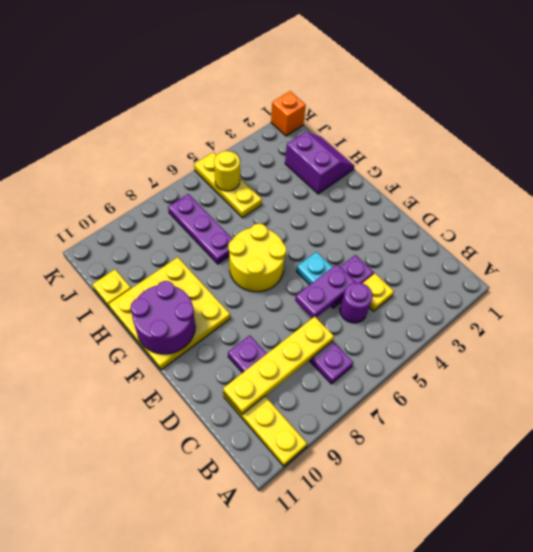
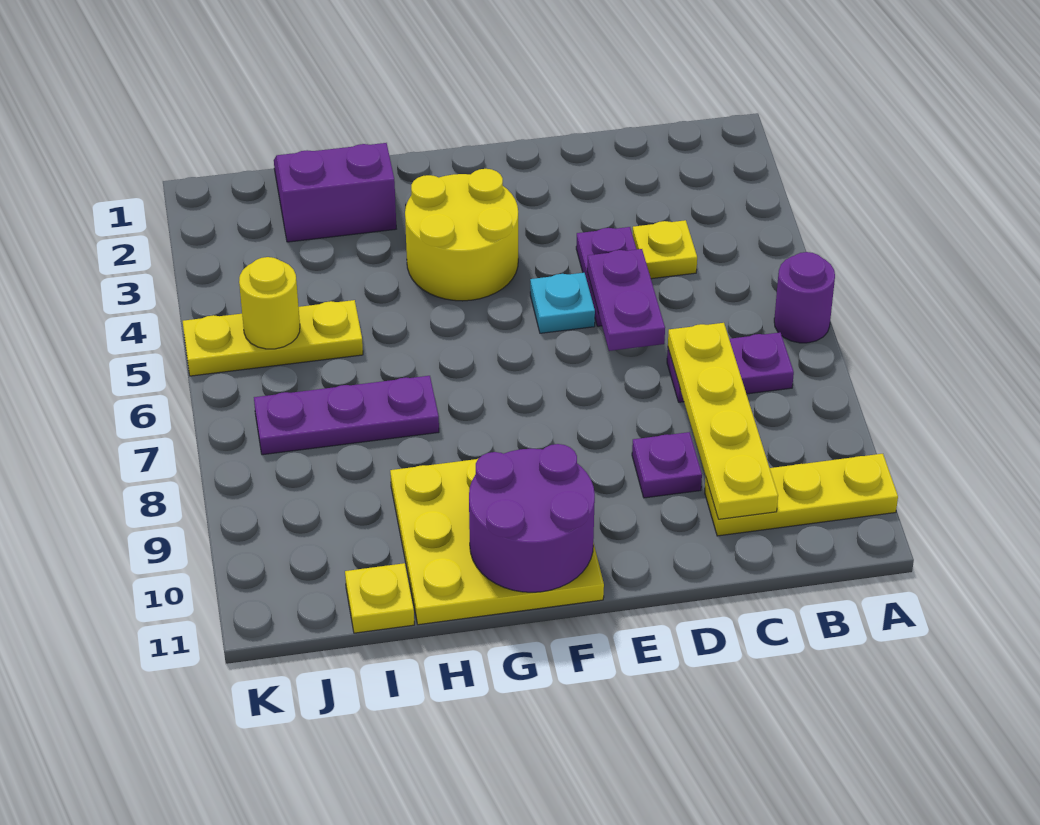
purple 1x1 round brick [340,283,373,323] -> purple 1x1 round brick moved to [774,252,835,343]
yellow 2x2 round brick [228,224,286,292] -> yellow 2x2 round brick moved to [405,169,518,301]
orange 1x1 brick [271,91,306,136] -> none

